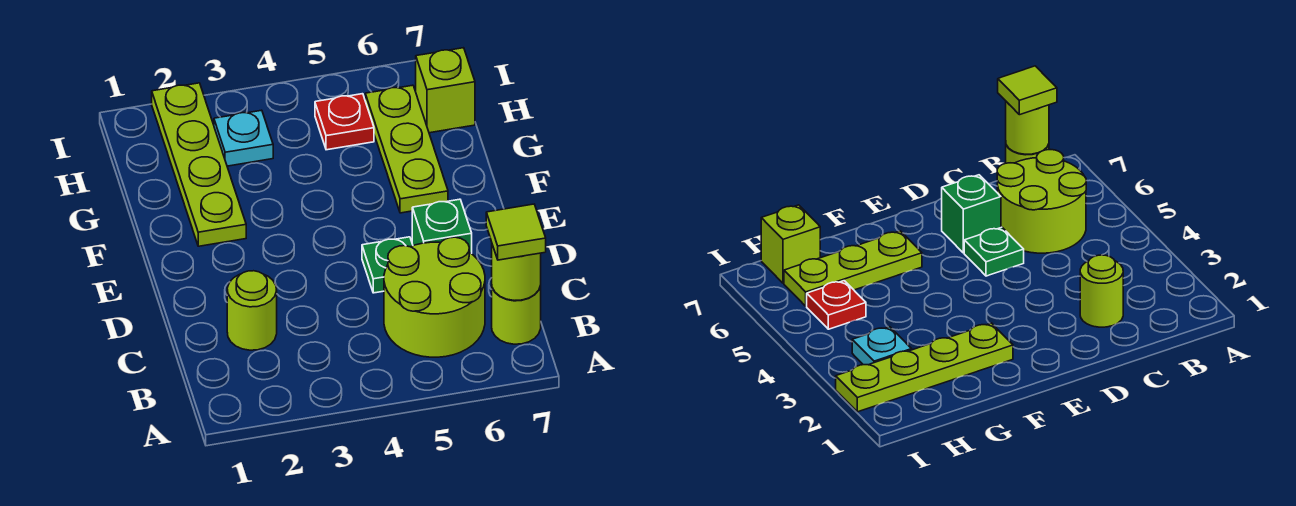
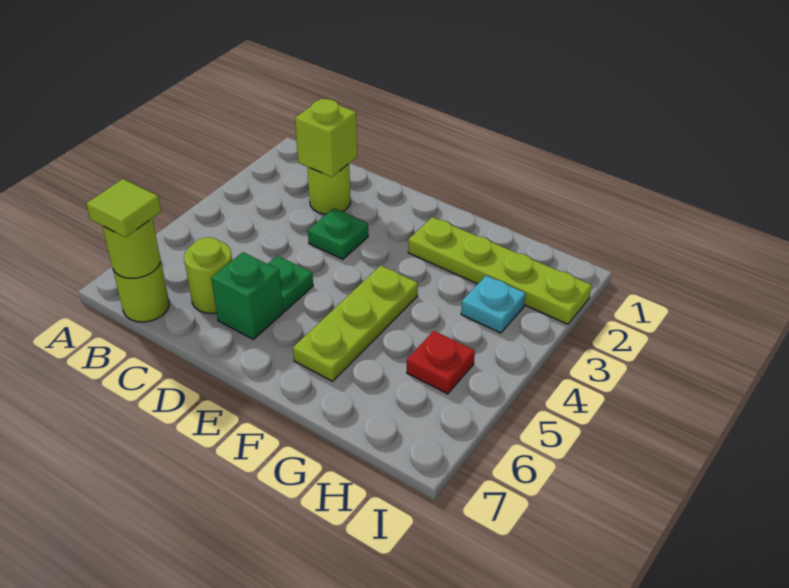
lime 2x2 round brick [384,237,485,357] -> lime 1x1 round brick [184,237,232,314]
none -> green 1x1 plate [308,208,368,259]
lime 1x3 plate [365,85,448,213] -> lime 1x3 plate turned to [293,266,418,381]
lime 1x1 brick [416,48,475,133] -> lime 1x1 brick moved to [295,99,358,177]

